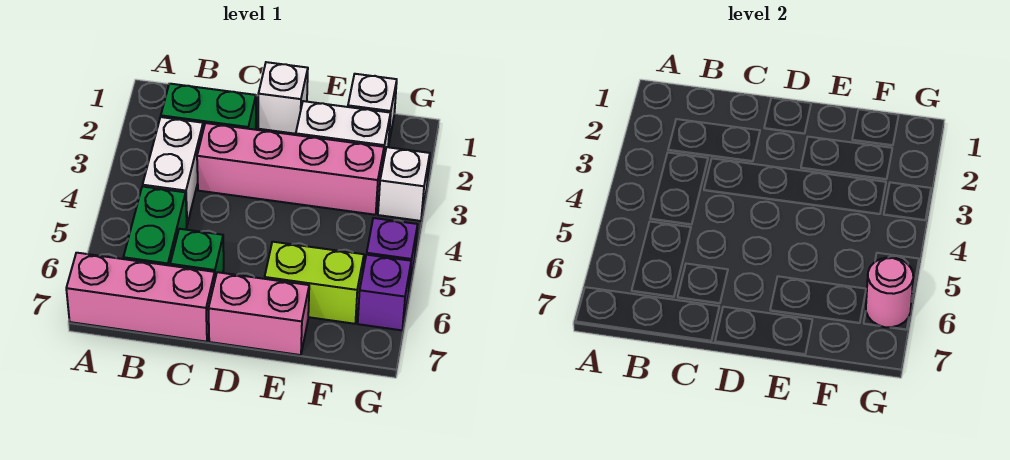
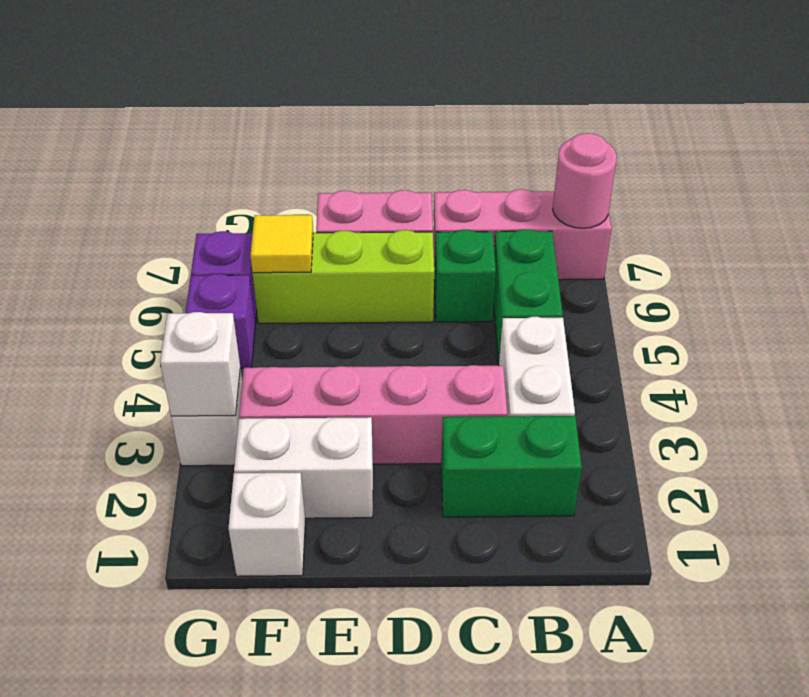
white 1x1 brick [258,62,308,134] -> white 1x1 brick moved to [160,312,240,416]
lime 1x2 brick [265,242,364,324] -> lime 1x3 brick [253,230,434,323]
none -> yellow 1x1 tile [251,215,313,273]
pink 1x1 round brick [866,258,913,327] -> pink 1x1 round brick moved to [553,133,617,228]

